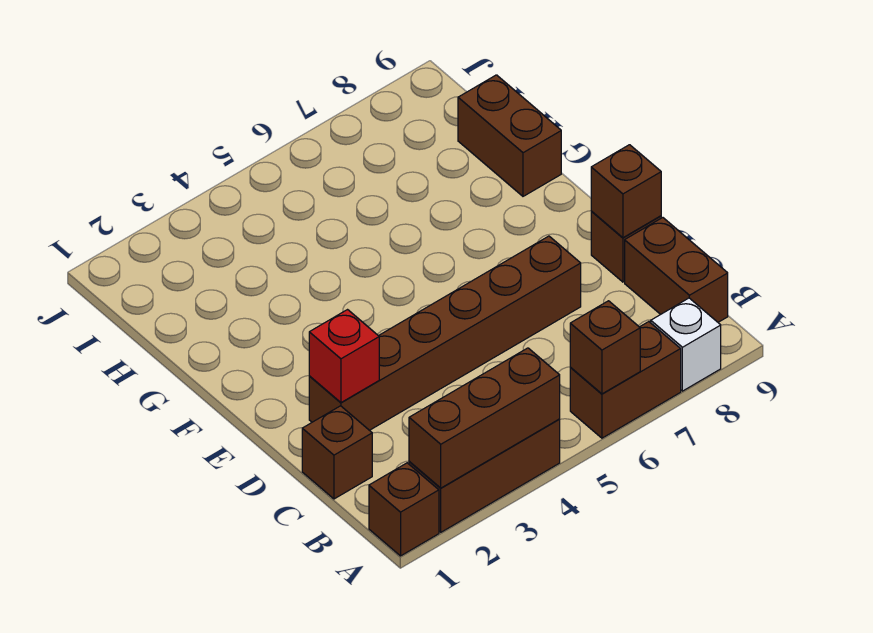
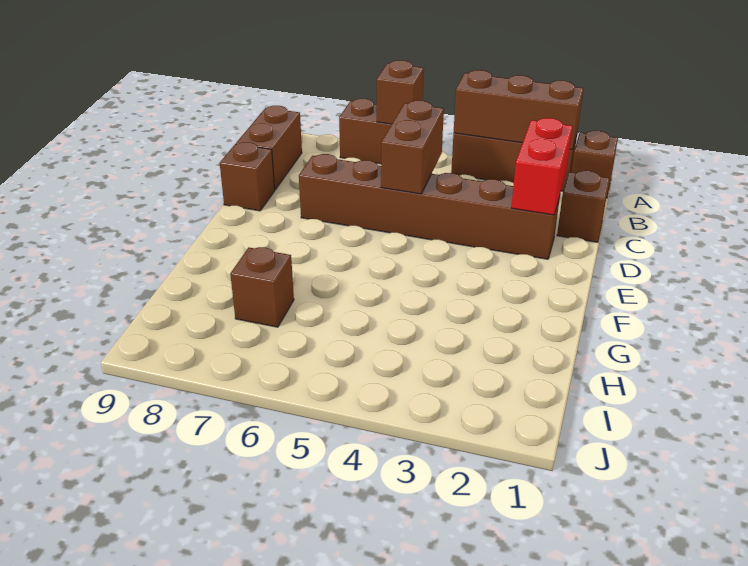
white 1x1 brick [651,298,721,391] -> none
red 1x1 brick [309,310,379,402] -> red 1x2 brick [511,118,573,215]
brown 1x1 brick [591,145,661,238] -> brown 1x1 brick moved to [230,247,294,327]
brown 1x2 brick [458,75,561,196] -> brown 1x2 brick moved to [381,101,444,194]

